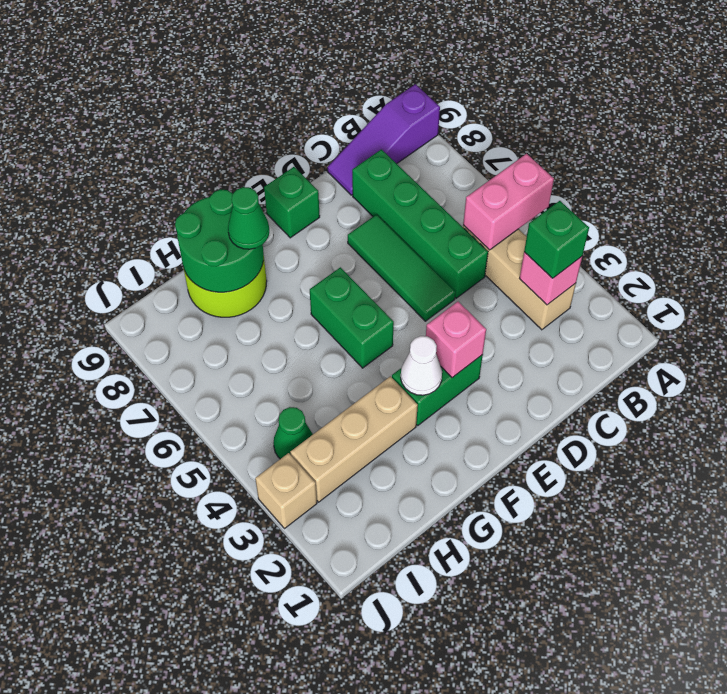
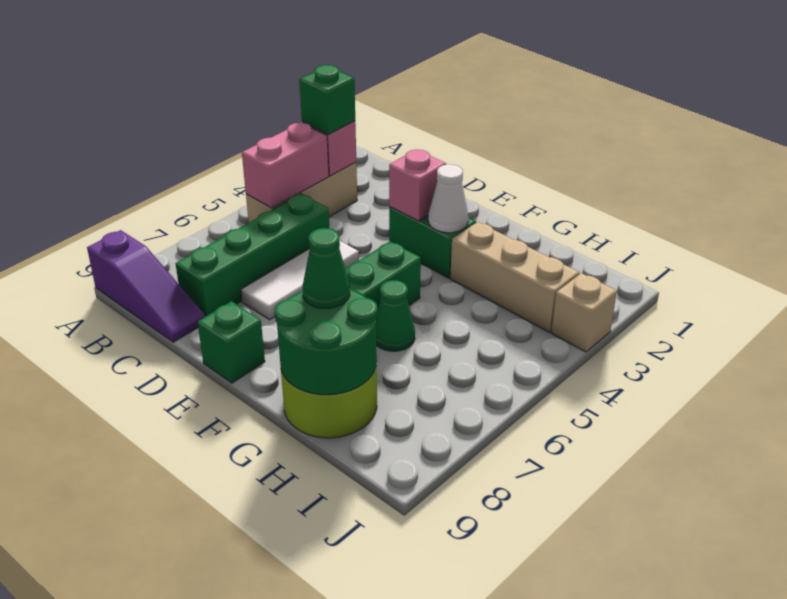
pink 1x2 brick [463,154,554,250] -> pink 1x2 brick turned to [242,123,329,208]
green 1x3 tile [348,214,455,321] -> white 1x3 tile [241,240,359,320]
green 1x1 cone [273,407,313,459] -> green 1x1 cone moved to [376,280,415,351]

